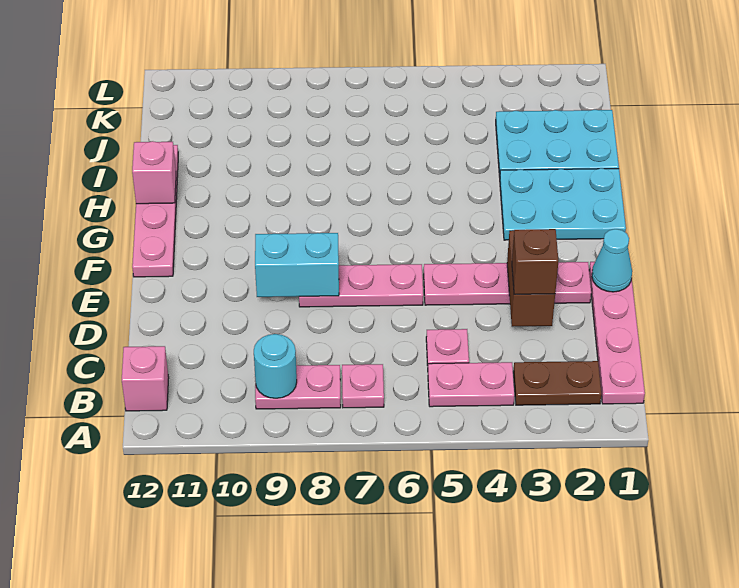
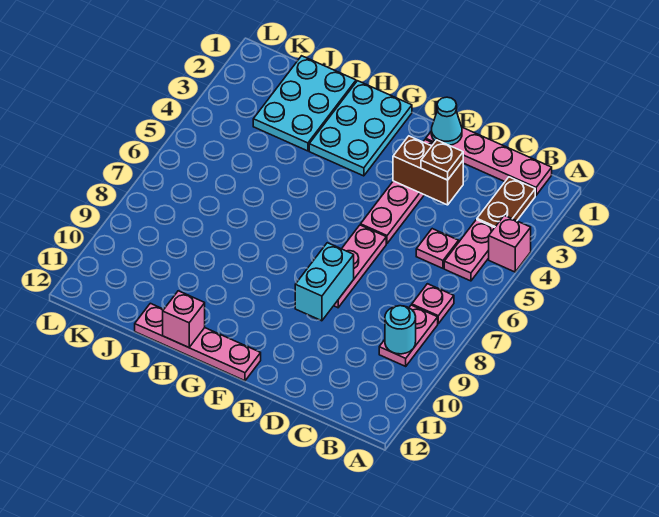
pink 1x1 brick [122,346,169,411] -> pink 1x1 brick moved to [489,215,531,272]
brown 1x1 brick [512,229,559,294] -> brown 1x1 plate [421,140,463,180]

